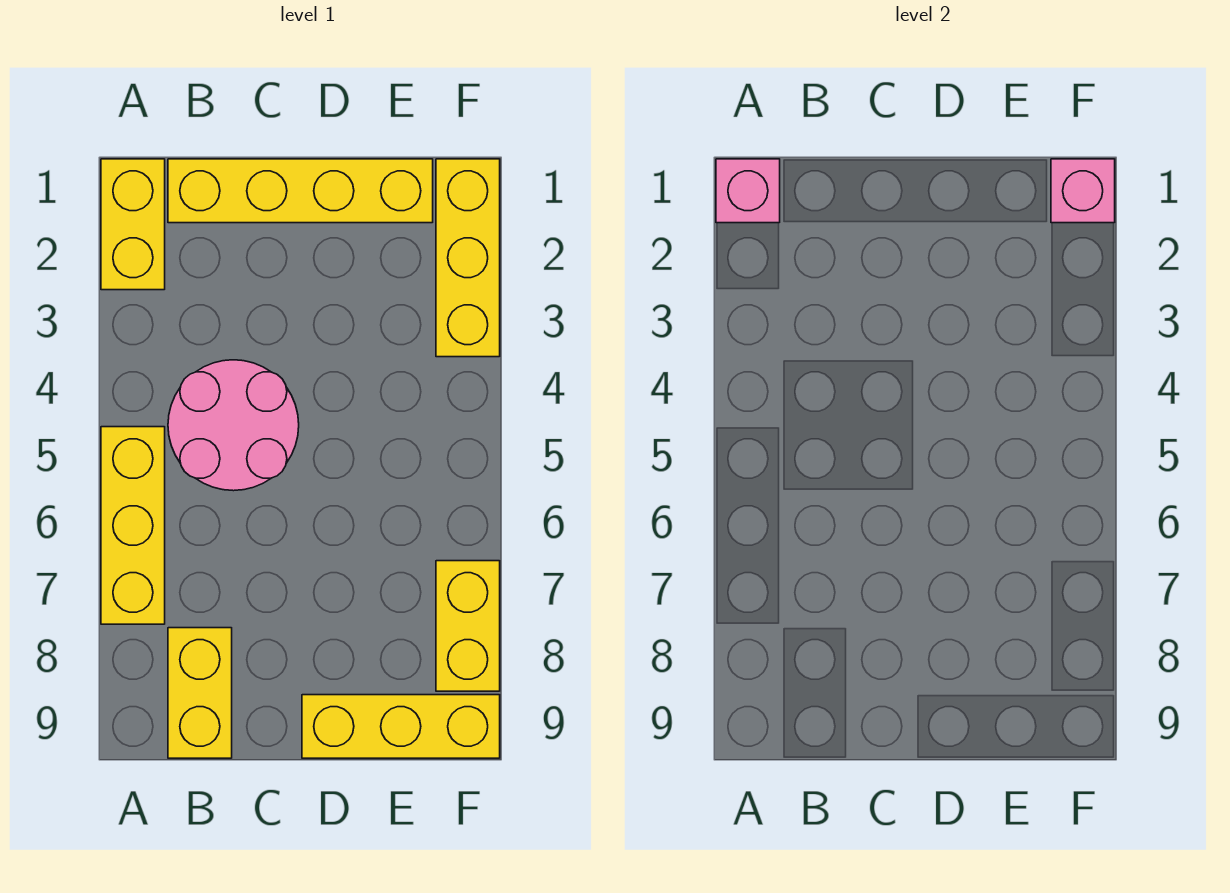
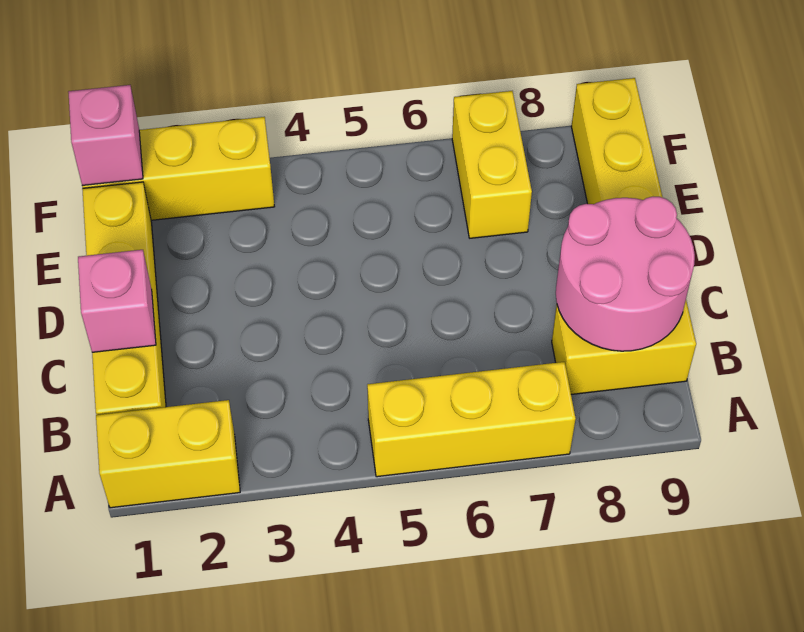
pink 1x1 brick [716,159,780,223] -> pink 1x1 brick moved to [78,250,156,352]
pink 2x2 round brick [168,360,299,491] -> pink 2x2 round brick moved to [556,196,695,351]
yellow 1x2 brick [436,561,500,691] -> yellow 1x2 brick turned to [452,91,532,238]

